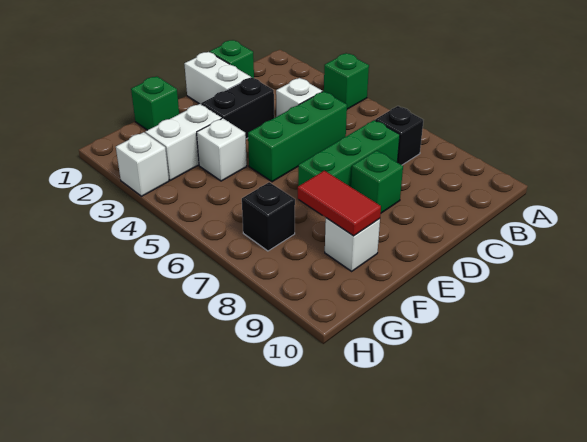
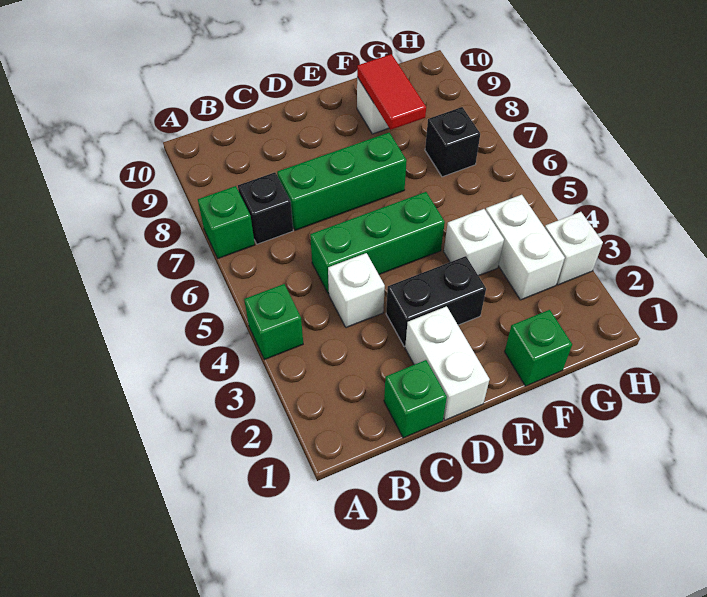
green 1x1 brick [351,151,403,213] -> green 1x1 brick moved to [198,186,255,258]
white 1x2 brick [145,104,222,180] -> white 1x2 brick turned to [486,195,565,300]

